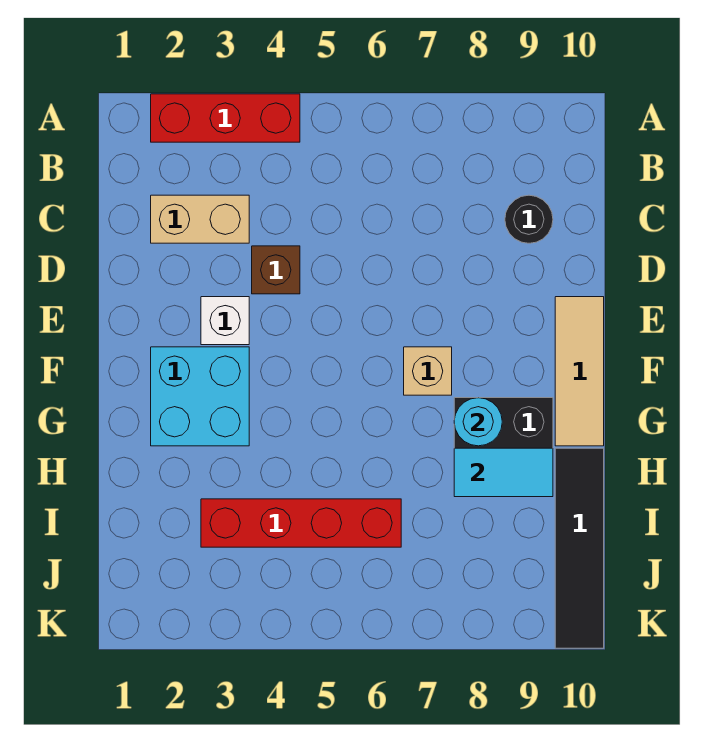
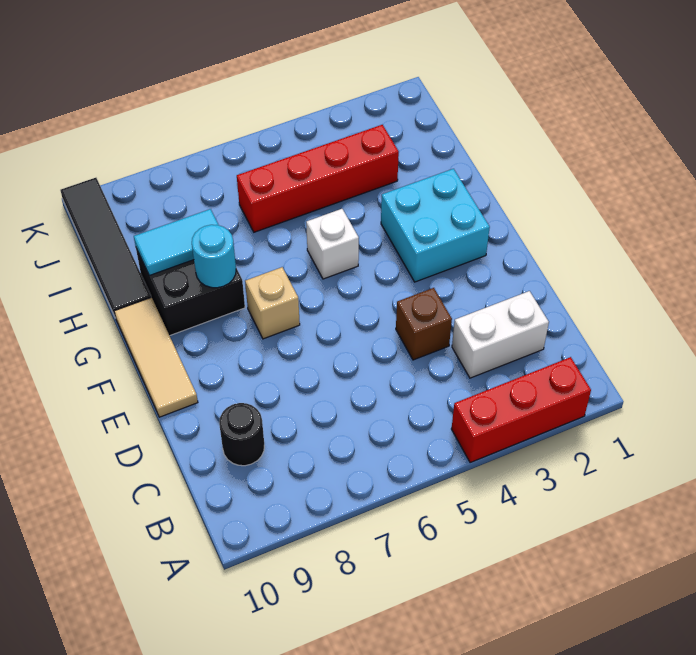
tan 1x2 brick [151,195,249,243] -> white 1x2 brick [452,291,549,378]
white 1x1 brick [201,297,249,345] -> white 1x1 brick moved to [306,209,359,279]

